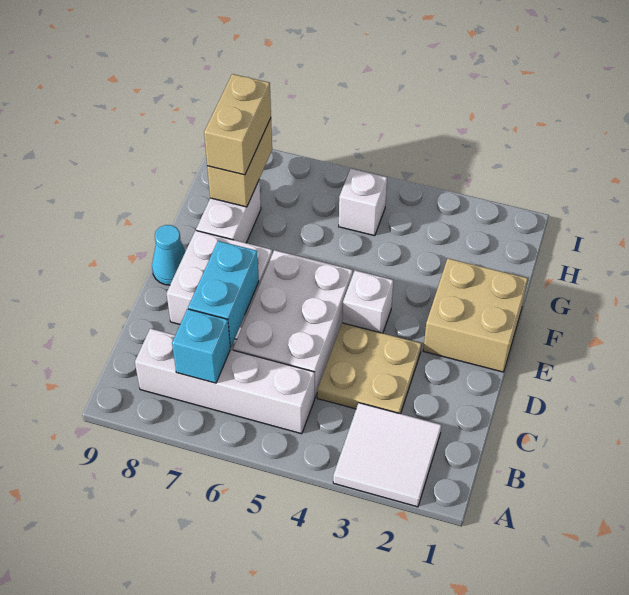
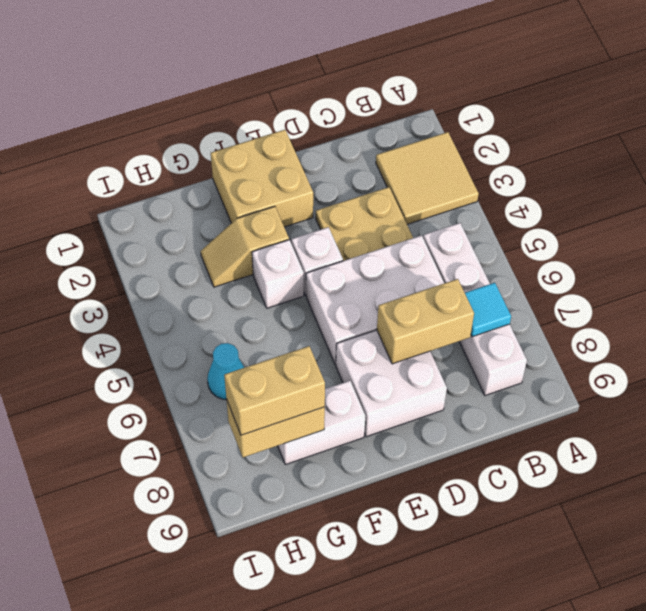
white 2x2 tile [333,403,441,507] -> tan 2x2 tile [376,132,479,224]
cyan 1x1 brick [172,309,230,383] -> cyan 1x1 tile [465,283,511,337]
cyan 1x2 brick [188,241,259,347] -> tan 1x2 brick [377,279,474,364]
cyan 1x1 cone [152,225,186,285] -> cyan 1x1 cone moved to [207,343,244,400]
none -> tan 1x2 slope [201,206,289,287]
white 1x1 brick [339,169,387,236] -> white 1x1 brick moved to [252,240,304,308]

